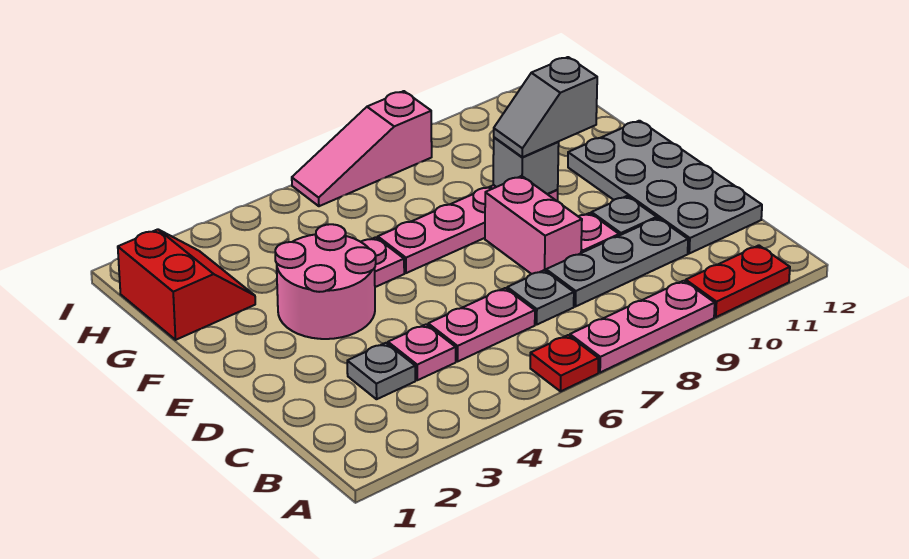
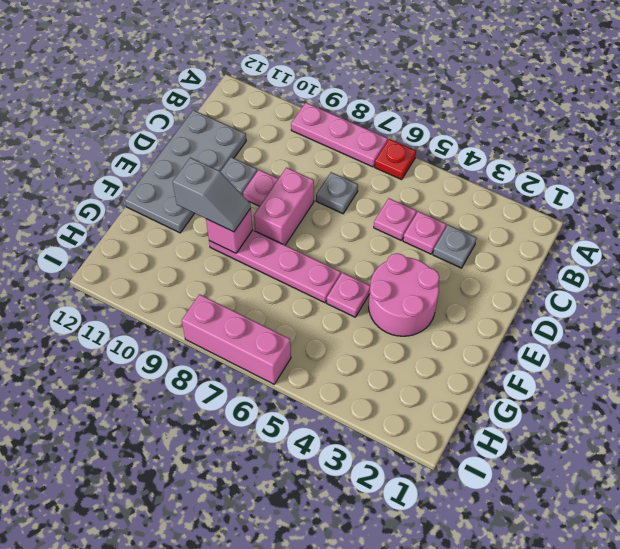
red 1x2 plate [686,245,790,317] -> none
pink 1x2 plate [428,288,535,361] -> pink 1x1 plate [374,198,416,241]
grey 1x3 plate [546,218,688,307] -> none
grey 1x1 brick [493,137,559,194] -> pink 1x1 brick [206,208,253,253]
red 2x2 slope [118,229,255,340] -> none
pink 1x3 slope [292,91,432,206] -> pink 1x3 brick [182,294,291,384]

